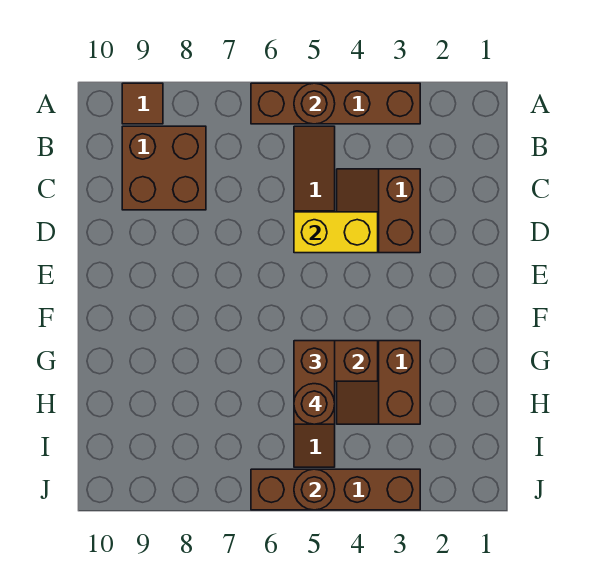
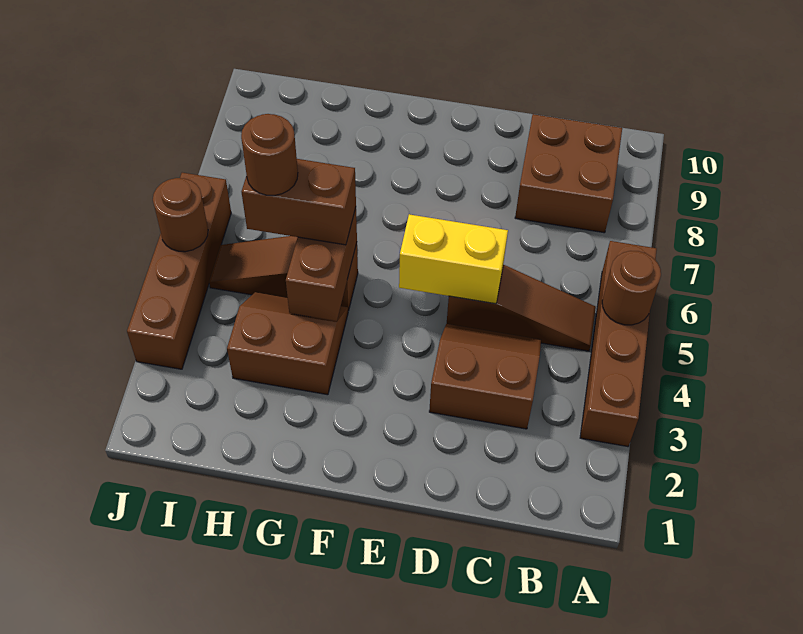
brown 1x1 tile [122,83,163,124] -> none
yellow 1x2 brick [294,212,378,253] -> yellow 1x2 brick turned to [399,214,508,304]

